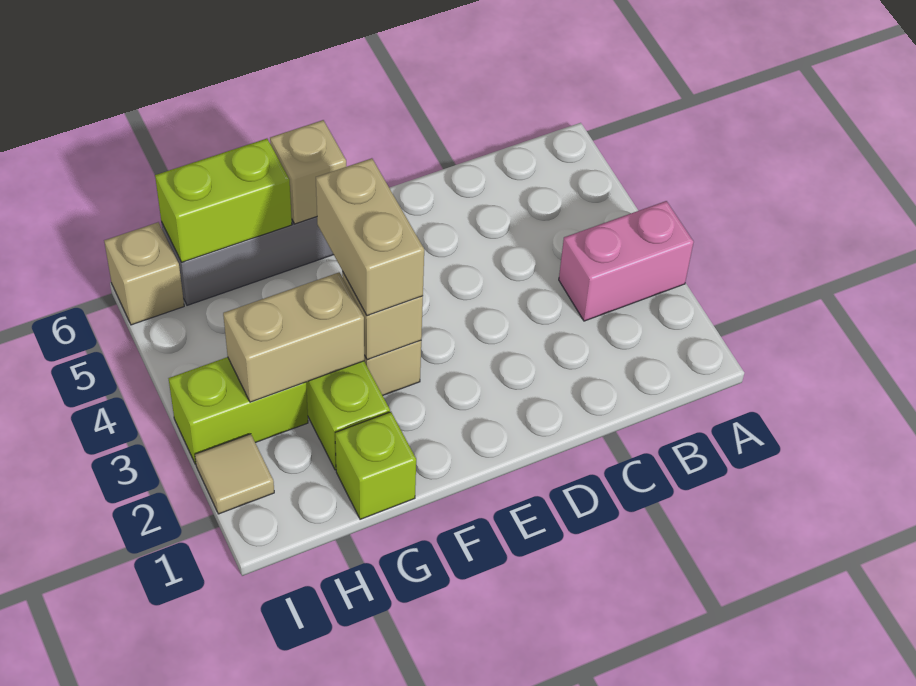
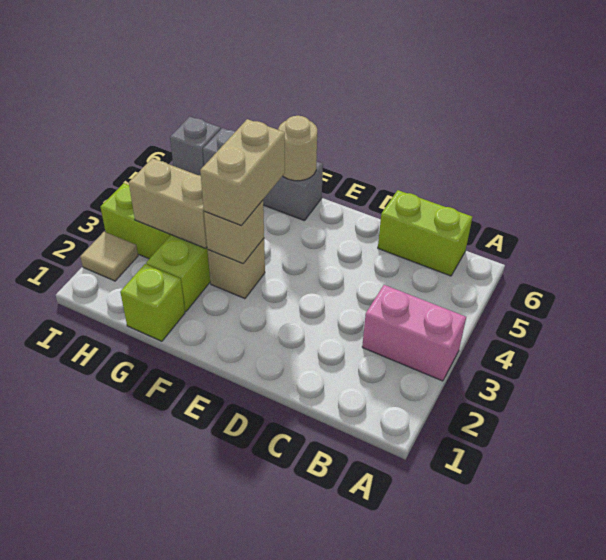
tan 1x1 brick [270,120,346,224] -> tan 1x1 round brick [278,116,317,181]
lime 1x2 brick [155,139,292,262] -> lime 1x2 brick moved to [378,190,472,276]
tan 1x1 brick [104,222,184,325] -> grey 1x1 brick [170,117,221,176]

